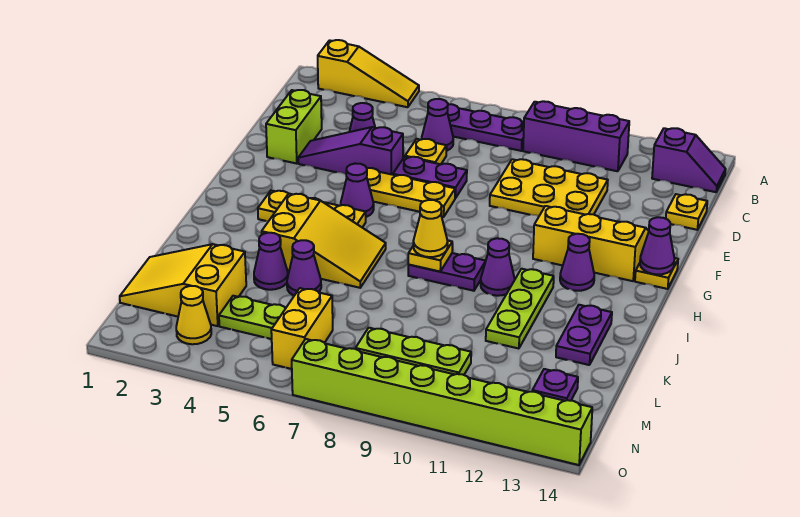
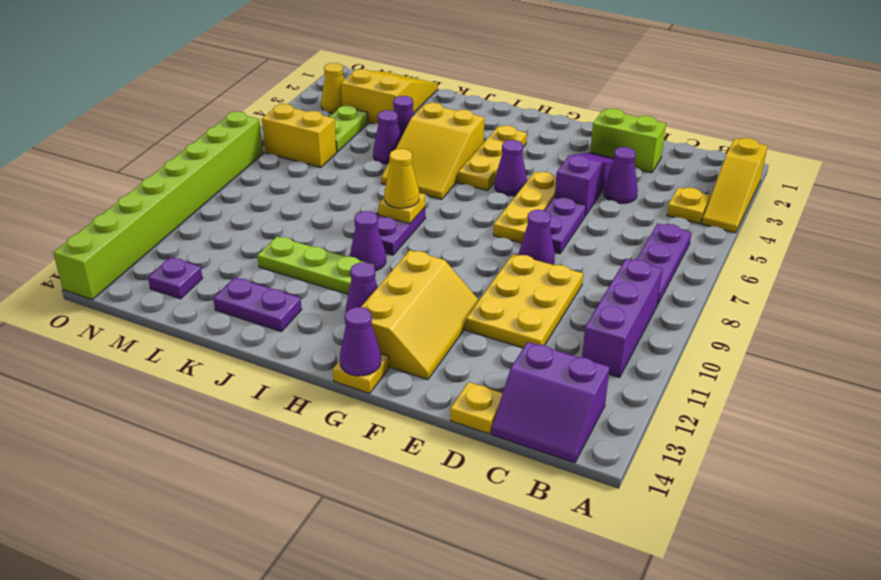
purple 1x2 slope [652,128,726,192] -> purple 2x2 slope [491,342,610,463]
purple 1x1 cone [422,99,453,151] -> purple 1x1 cone moved to [519,210,555,265]
yellow 1x1 plate [405,139,447,164] -> yellow 1x1 plate moved to [667,187,711,224]
lime 1x3 plate [356,328,471,375] -> none

